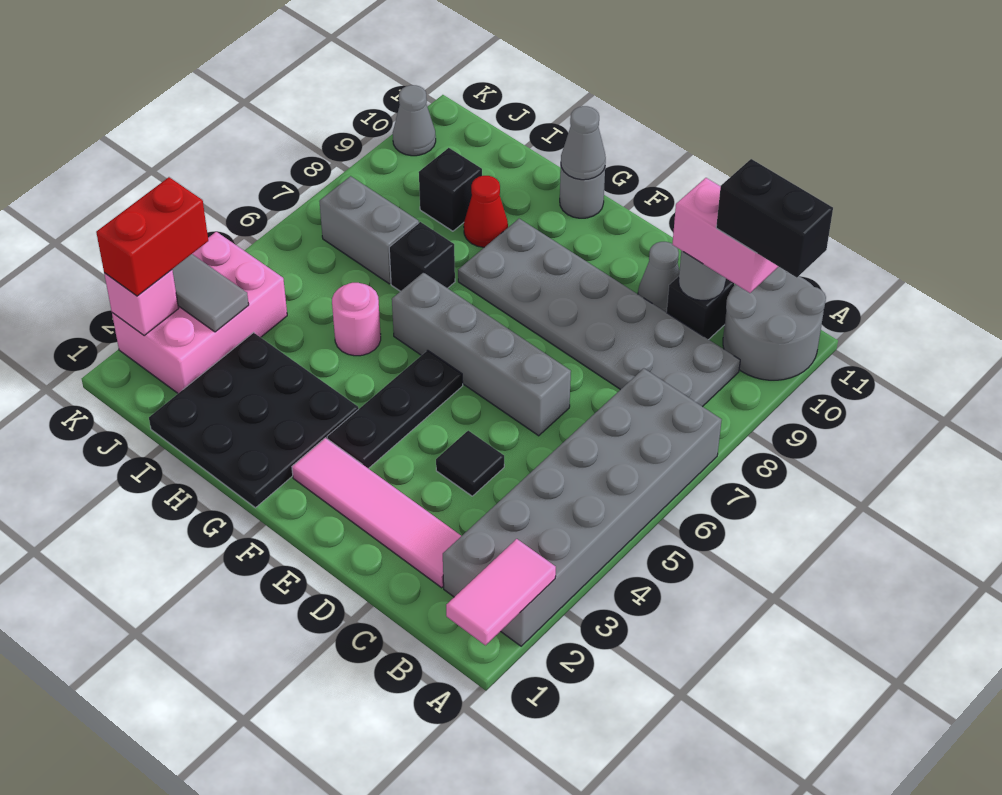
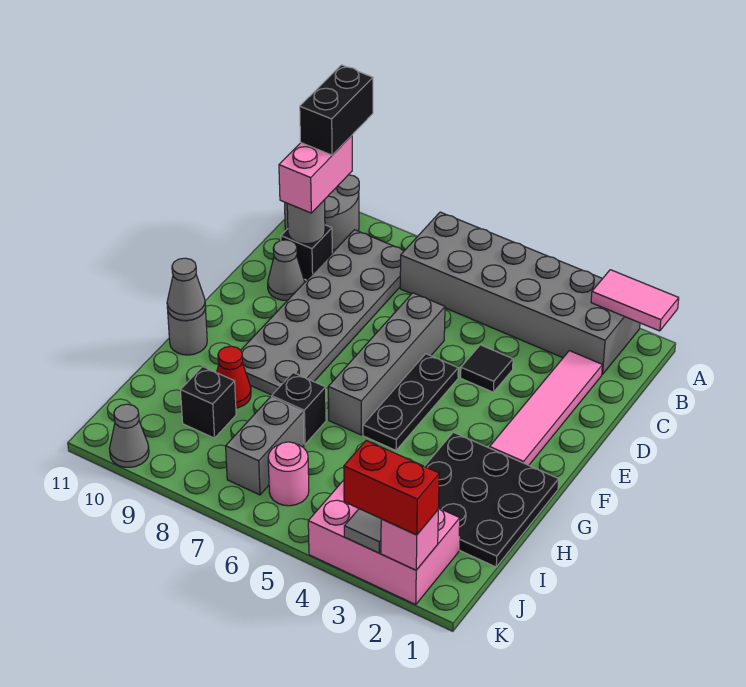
black 1x3 plate [327,350,463,469] -> black 1x3 plate turned to [363,354,458,450]
pink 1x1 round brick [332,283,381,356] -> pink 1x1 round brick moved to [268,442,309,506]

